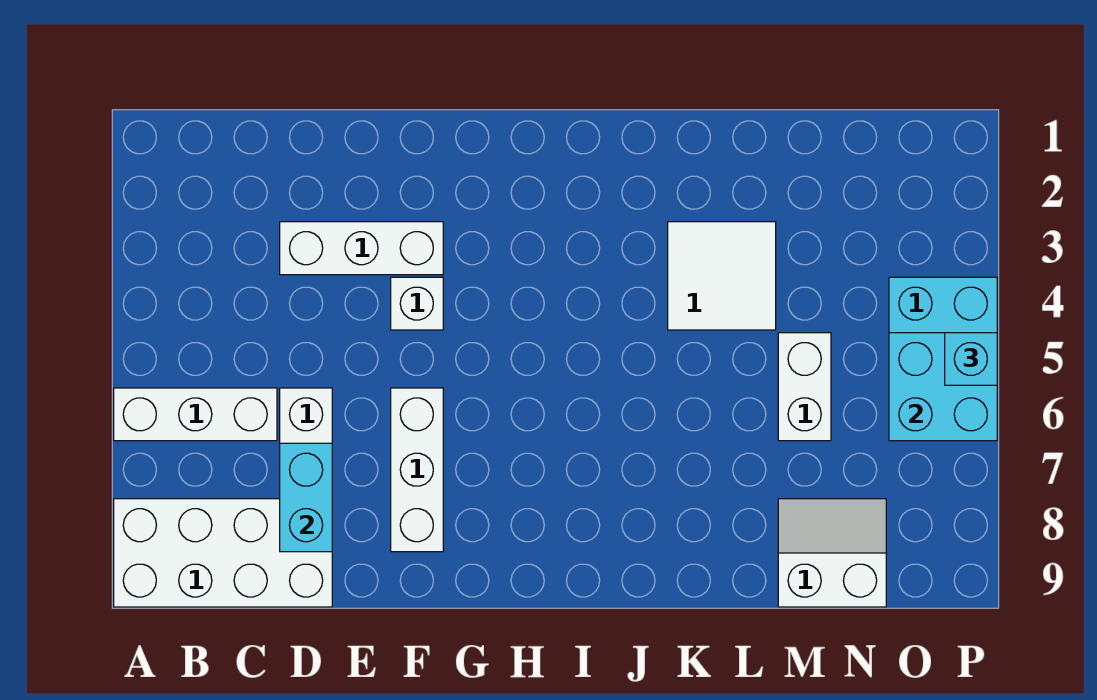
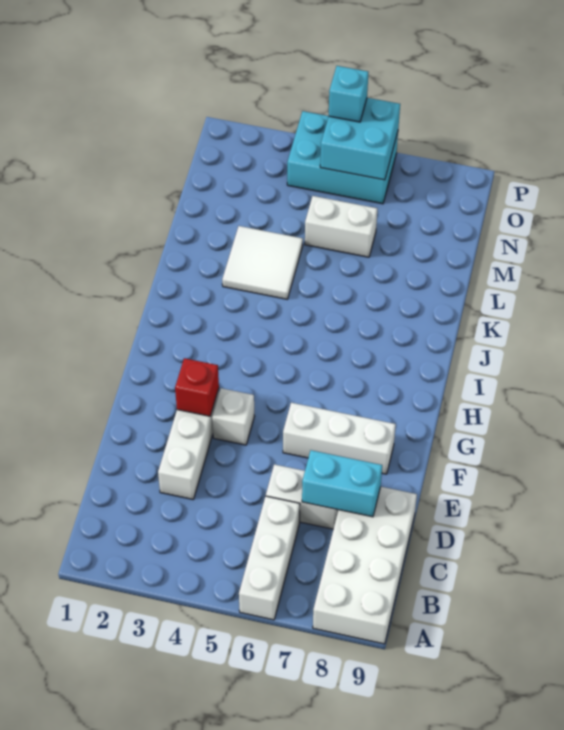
none -> red 1x1 brick [175,358,219,416]
white 2x2 slope [778,499,886,607] -> none

